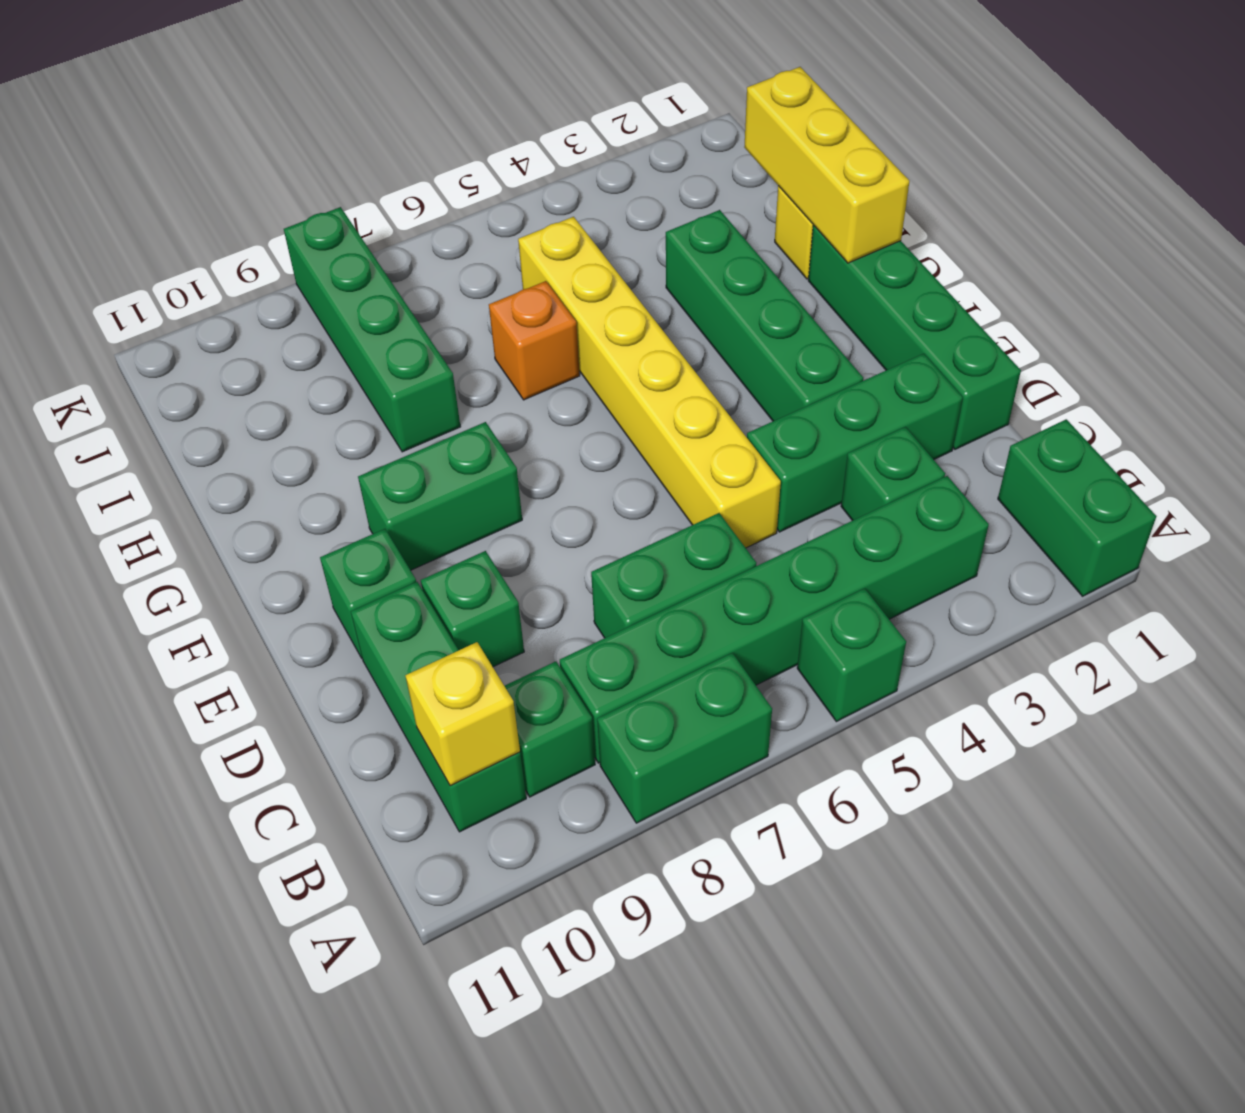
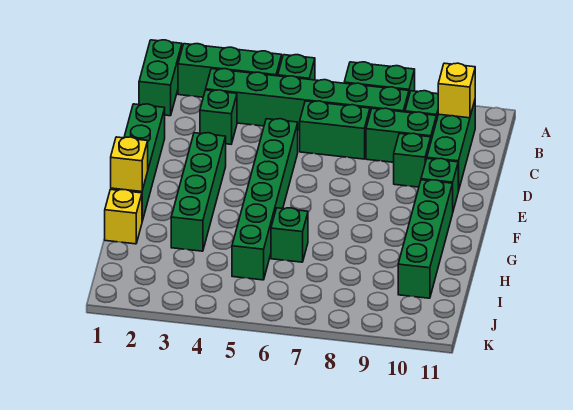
green 1x3 brick [747,354,963,532] -> green 1x3 brick moved to [178,44,282,97]
yellow 1x6 brick [518,217,781,548] -> green 1x6 brick [232,119,298,280]
green 1x2 brick [358,422,522,570] -> green 1x2 brick moved to [366,108,436,162]
yellow 1x3 brick [744,67,909,263] -> yellow 1x1 brick [111,137,148,192]
orange 1x1 brick [489,281,580,400] -> green 1x1 brick [271,208,308,262]
green 1x4 brick [284,207,460,452] -> green 1x4 brick moved to [398,180,453,298]

